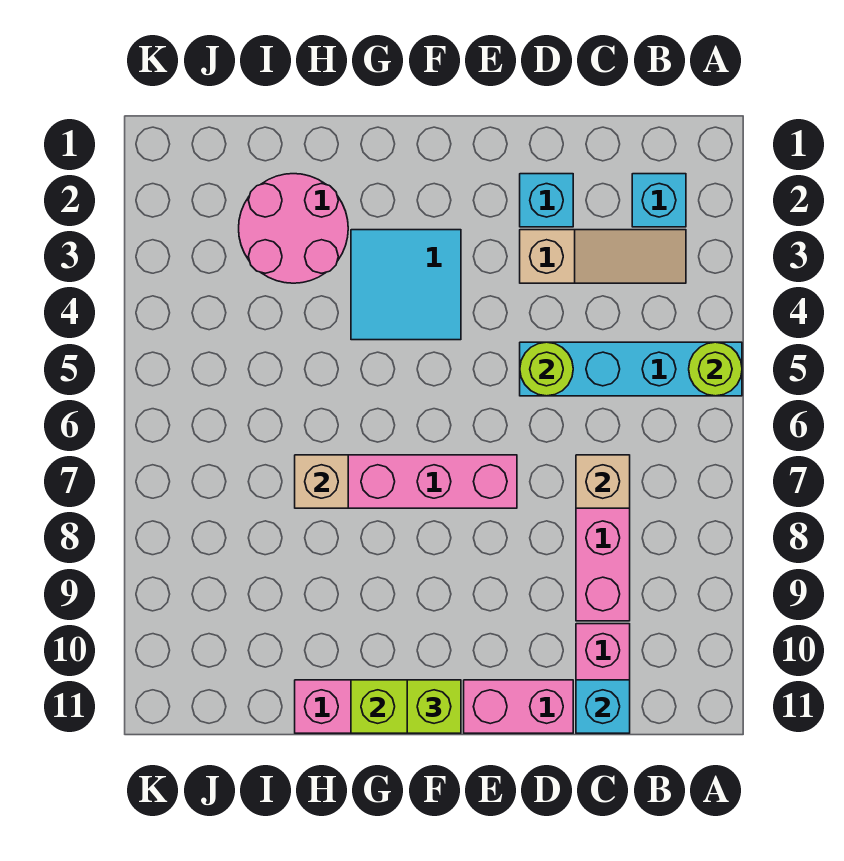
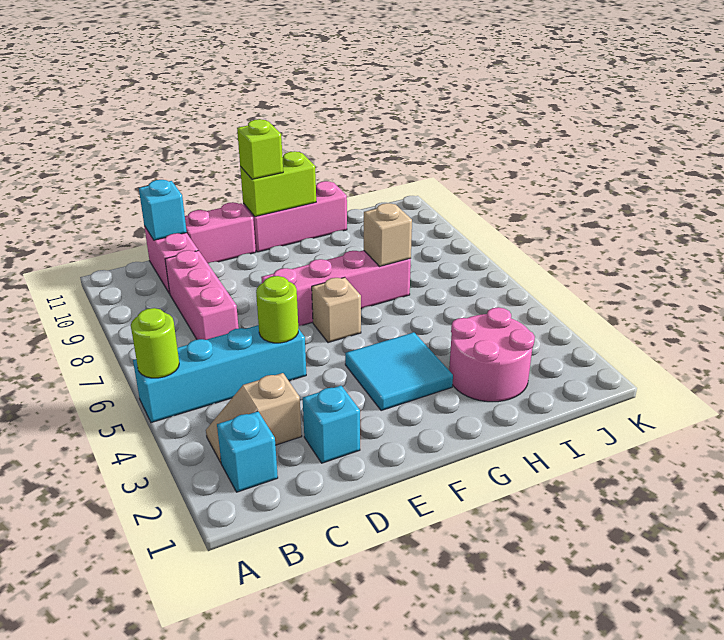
tan 1x3 slope [520,230,686,283] -> tan 1x2 slope [206,373,302,462]
tan 1x1 brick [576,455,630,508] -> tan 1x1 brick moved to [312,277,361,343]

